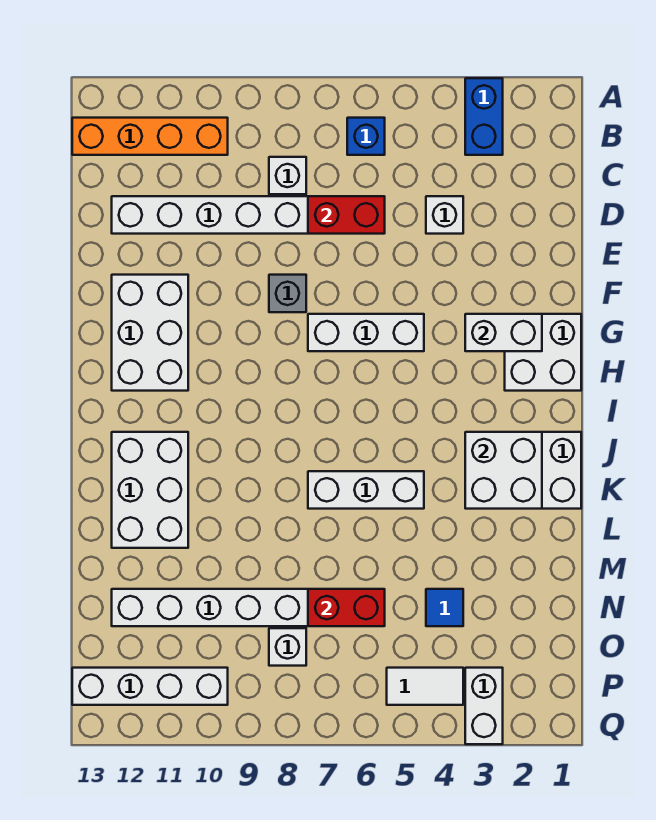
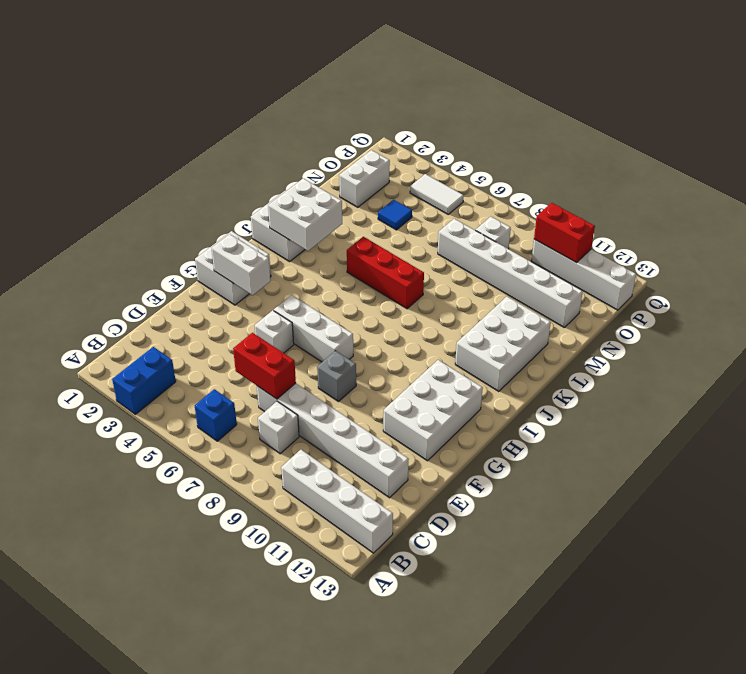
orange 1x4 brick [72,118,228,155] -> white 1x4 brick [281,450,393,553]
white 1x1 brick [426,196,463,234] -> white 1x1 brick moved to [255,310,294,353]
white 1x3 brick [308,471,424,509] -> red 1x3 brick [347,237,424,309]
red 1x2 brick [308,589,385,626] -> red 1x2 brick moved to [534,203,595,263]
white 1x2 brick [465,668,503,744] -> white 1x2 brick moved to [339,150,390,207]

